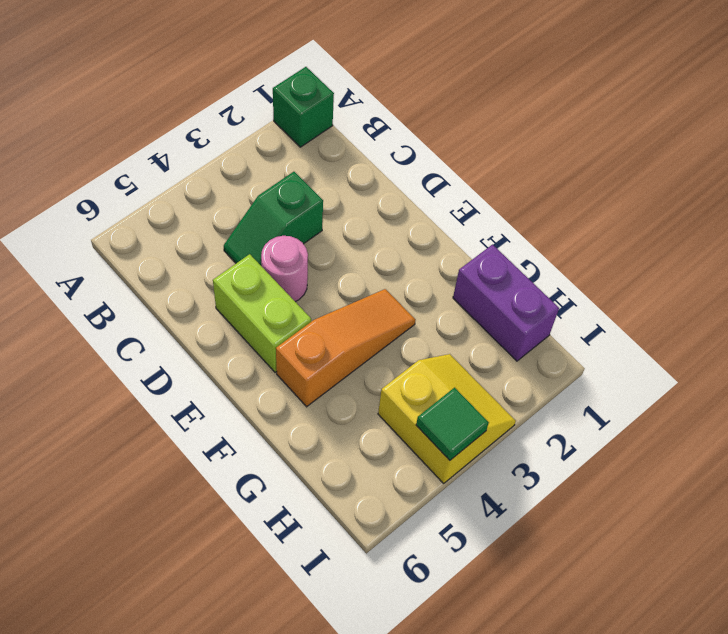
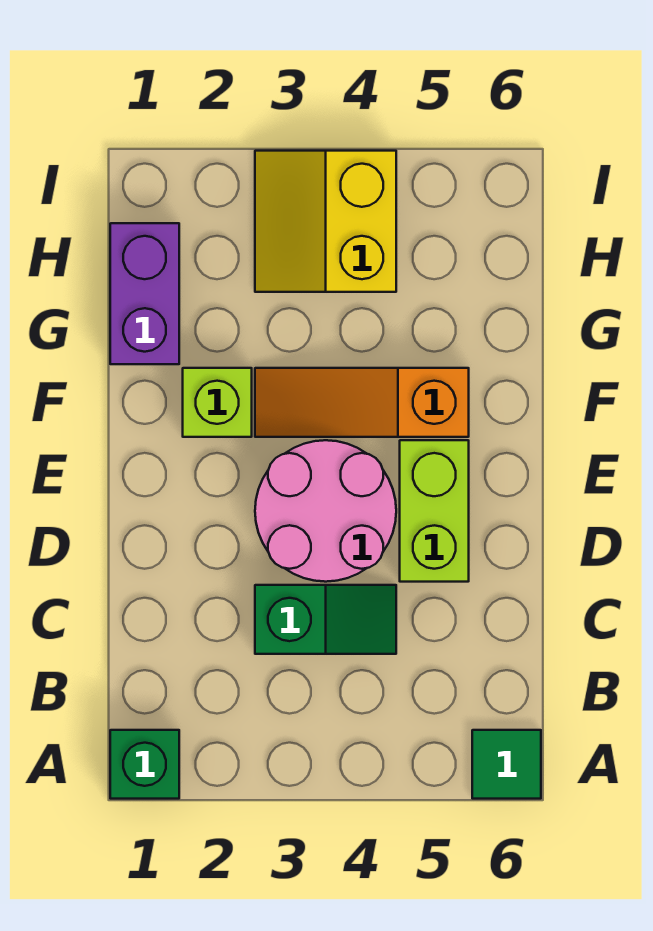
pink 1x1 round brick [261,236,308,302] -> pink 2x2 round brick [255,440,396,582]
none -> lime 1x1 brick [183,368,252,437]
green 1x1 tile [416,388,489,460] -> green 1x1 tile moved to [472,730,541,799]

